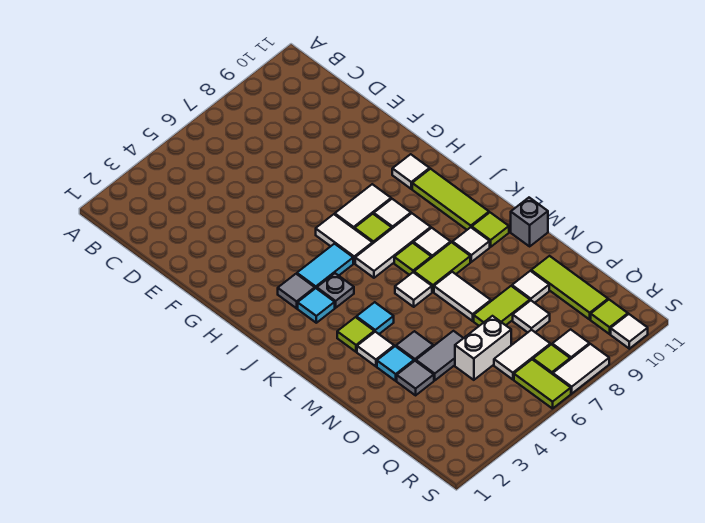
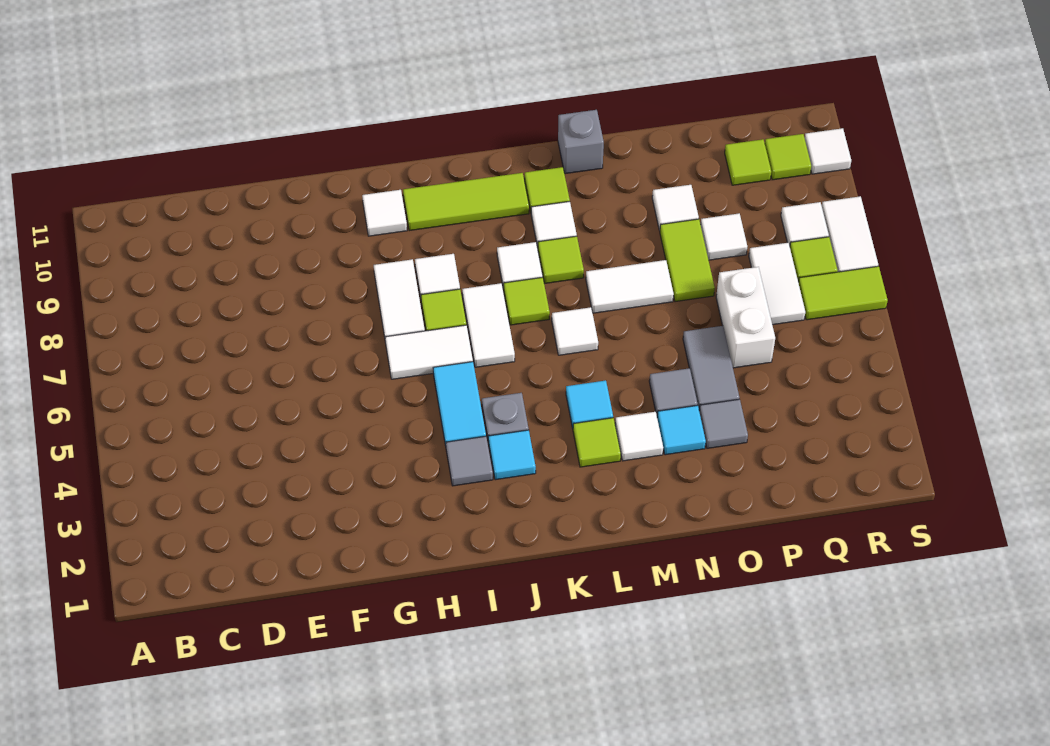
white 1x3 tile [355,213,431,278] -> white 1x2 tile [462,283,515,367]
lime 1x2 tile [414,242,470,292] -> lime 1x1 tile [538,236,584,284]
lime 1x3 tile [531,256,608,319] -> lime 1x1 tile [725,139,771,185]

